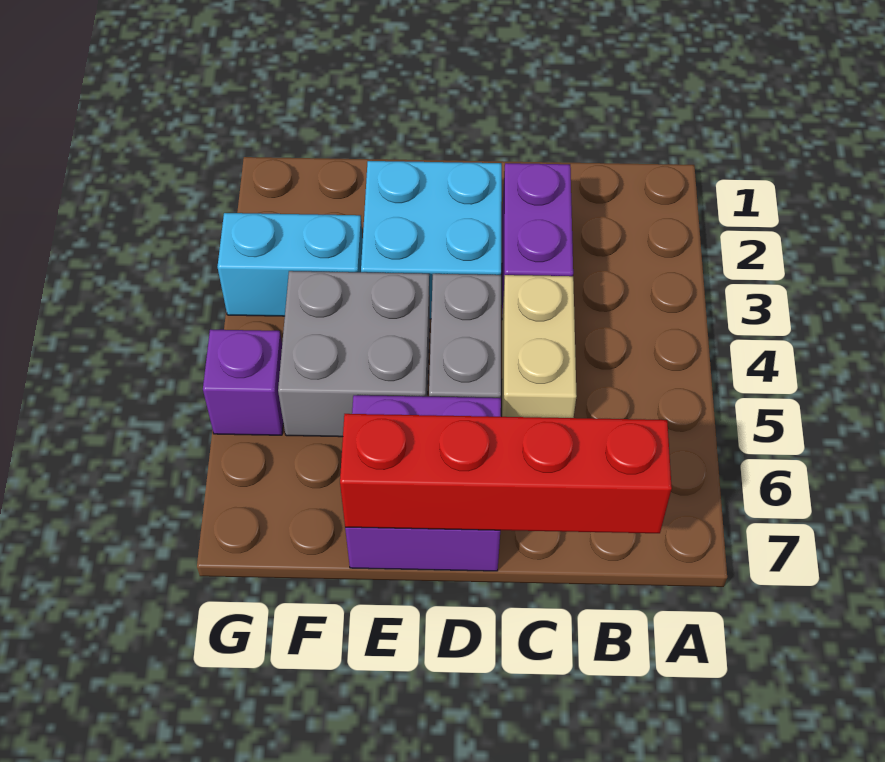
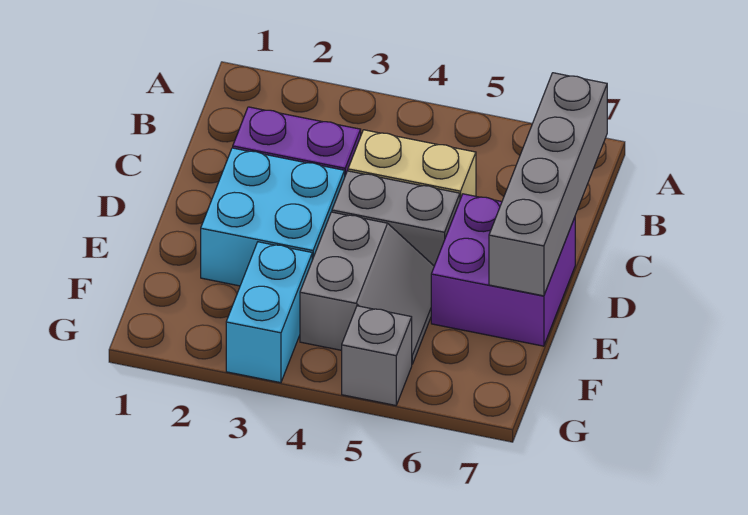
red 1x4 brick [340,414,672,533] -> grey 1x4 brick [489,73,607,296]
grey 2x2 brick [278,271,430,437] -> grey 2x2 slope [300,212,434,364]
purple 1x1 brick [203,330,283,435] -> grey 1x1 brick [342,306,412,405]

